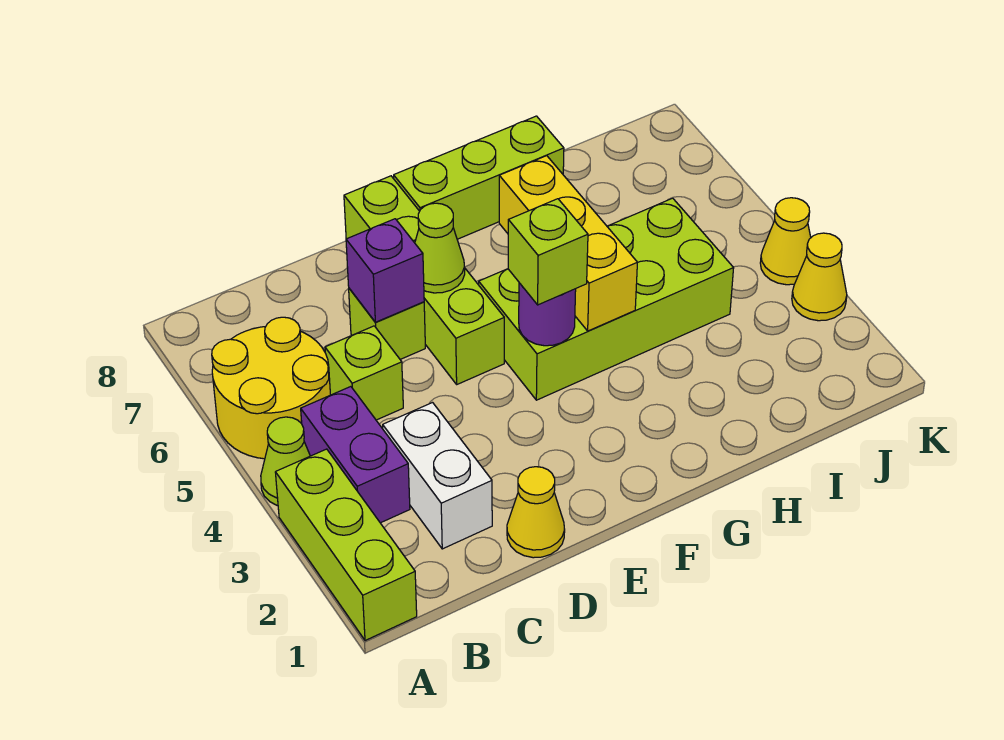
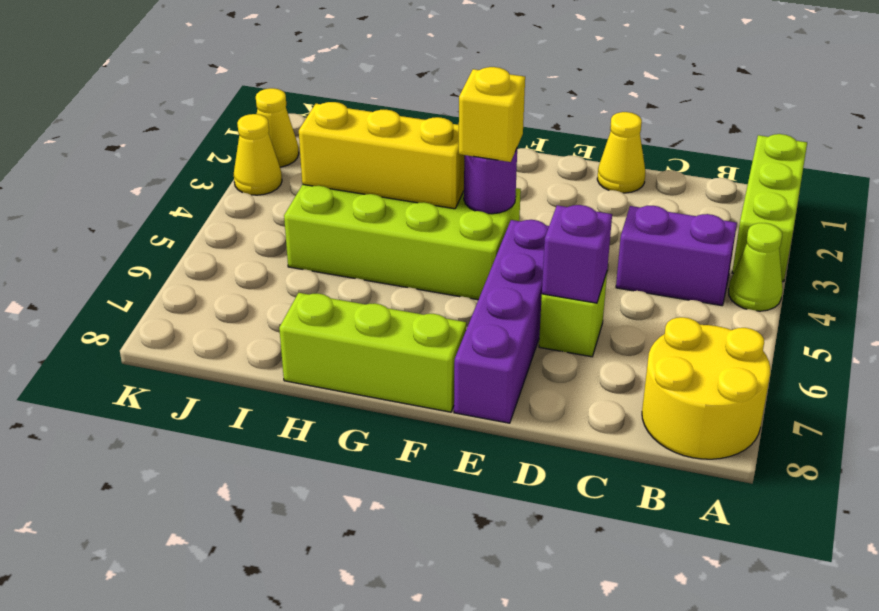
yellow 2x2 round brick [212,317,330,459] -> yellow 2x2 round brick moved to [642,317,770,459]
purple 1x2 brick [301,387,410,523] -> purple 1x2 brick turned to [616,206,737,306]
white 1x2 brick [383,403,492,549] -> none
lime 1x1 brick [325,326,403,420] -> none
lime 1x4 brick [344,176,504,384] -> purple 1x4 brick [454,220,549,423]
lime 1x1 cone [415,203,465,293] -> none
lime 1x1 brick [508,199,588,305] -> yellow 1x1 brick [459,67,525,162]
yellow 1x3 brick [499,156,637,331] -> yellow 1x3 brick turned to [299,102,464,209]
yellow 1x1 cone [760,198,811,285] -> yellow 1x1 cone moved to [256,88,299,167]

